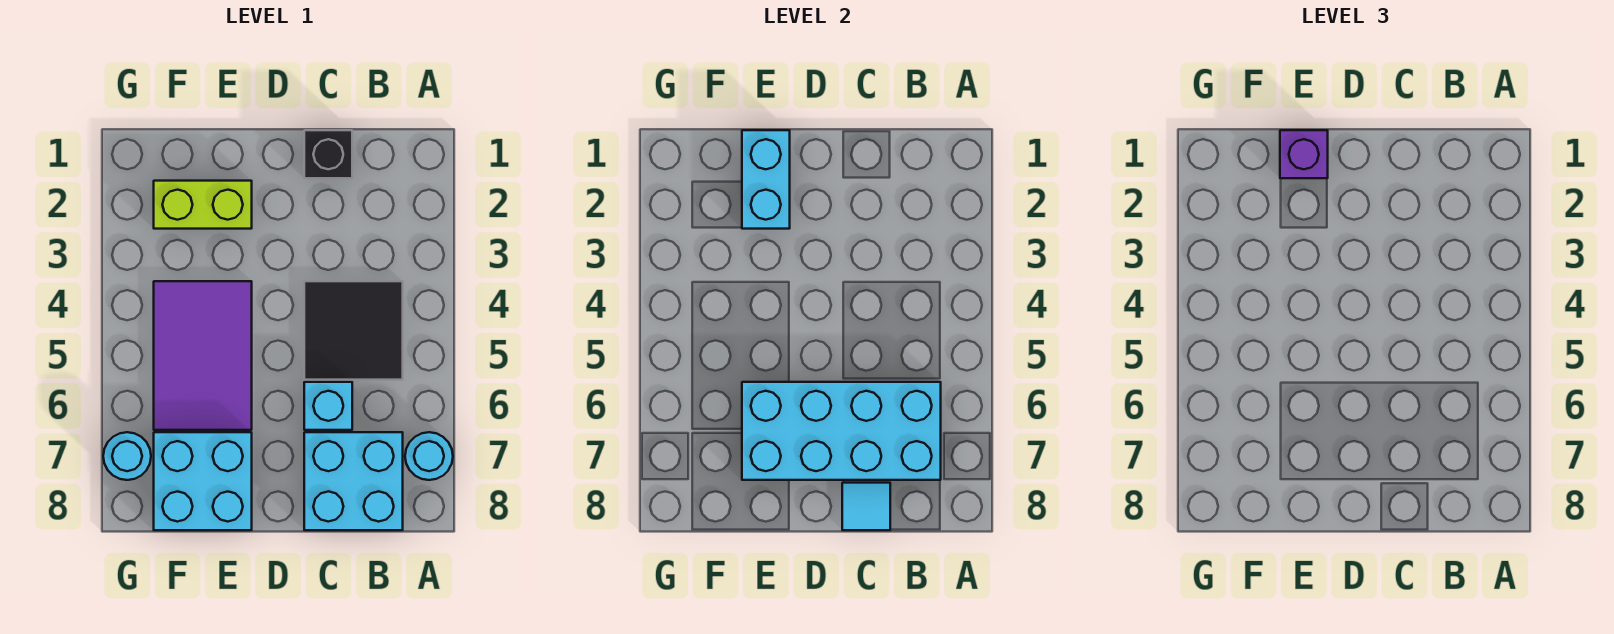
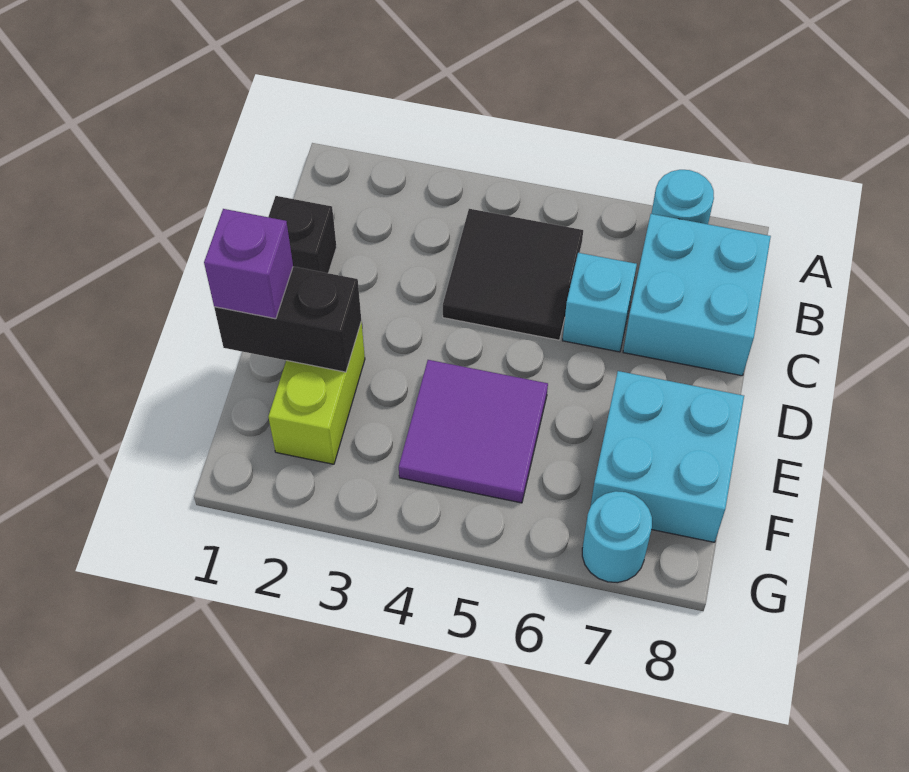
cyan 2x4 brick [742,382,941,480] -> none
cyan 1x1 tile [842,483,890,530] -> none
cyan 1x2 brick [742,130,790,229] -> black 1x2 brick [214,267,361,372]
purple 2x3 tile [154,281,252,430] -> purple 2x2 tile [399,360,548,503]

